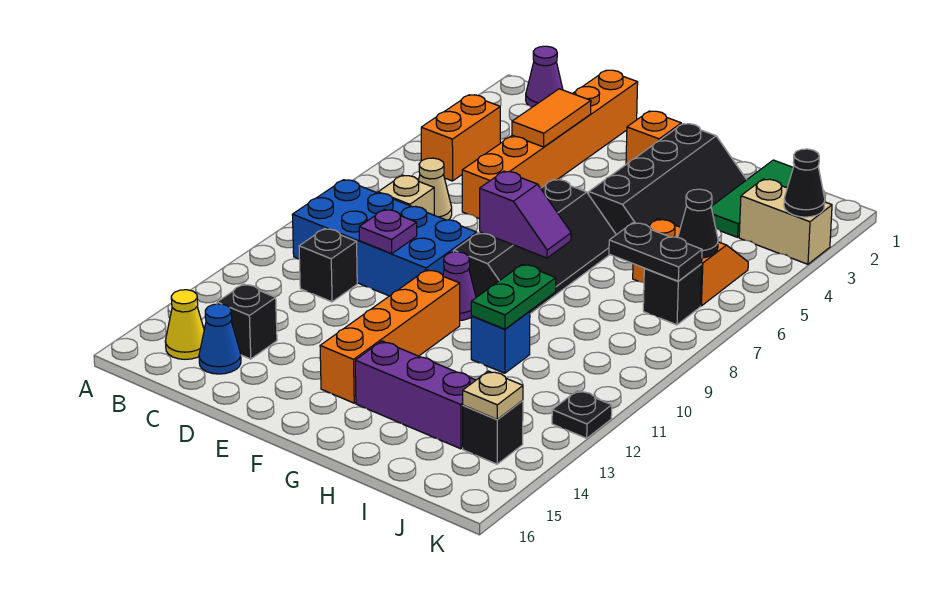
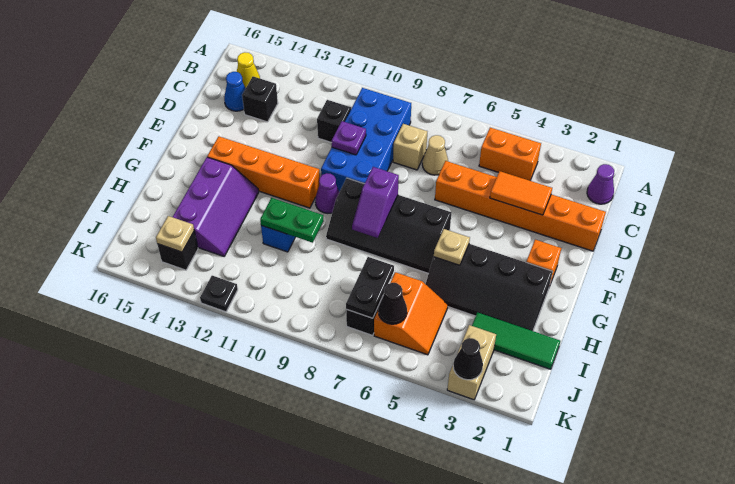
none -> tan 1x1 plate [434,229,470,265]

